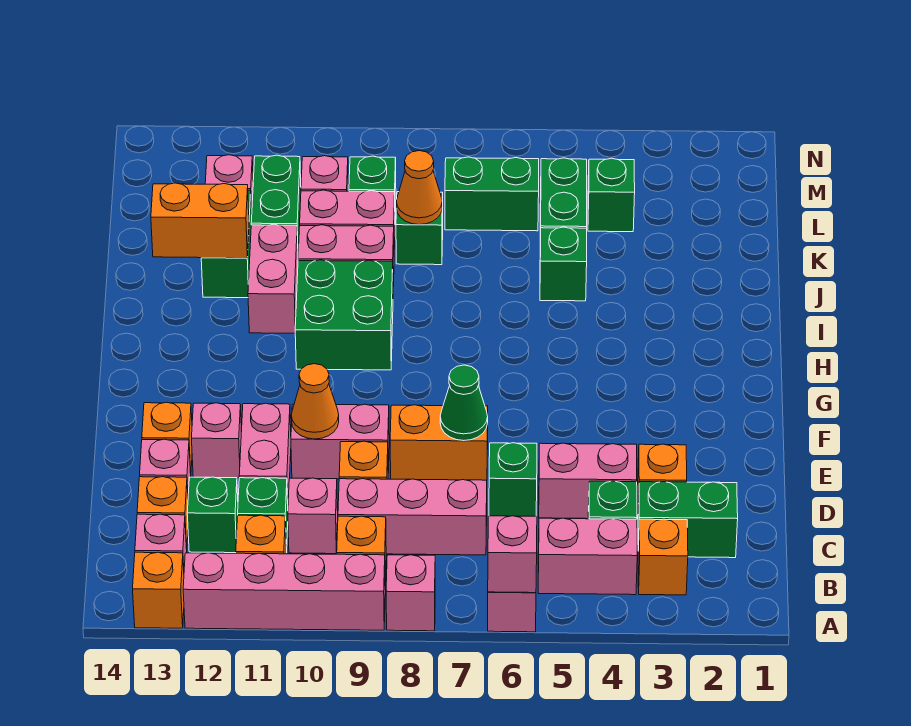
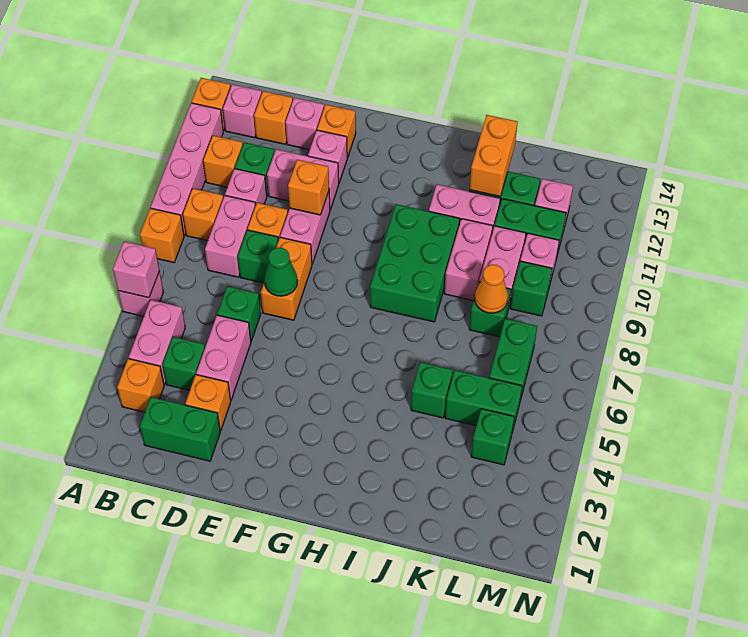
pink 1x1 brick [386,555,435,631] -> orange 1x1 brick [140,208,184,263]
green 1x2 brick [638,482,738,558] -> green 1x2 brick turned to [140,397,220,461]
pink 1x3 brick [338,479,487,555] -> pink 1x2 brick [205,196,256,277]
green 1x1 brick [187,477,238,553] -> green 1x1 brick moved to [238,230,278,283]
orange 1x1 cone [291,364,339,439] -> orange 1x1 brick [288,160,329,215]
green 2x2 brick [295,260,393,370] -> green 2x3 brick [370,204,460,322]

